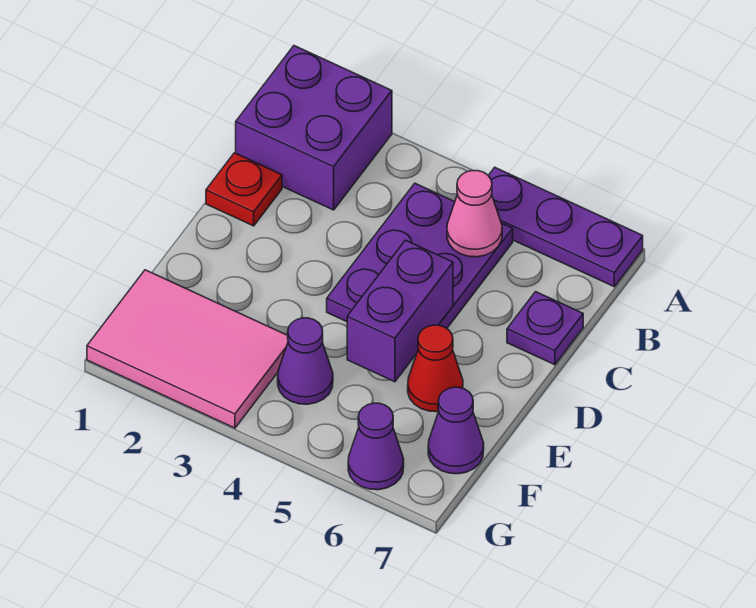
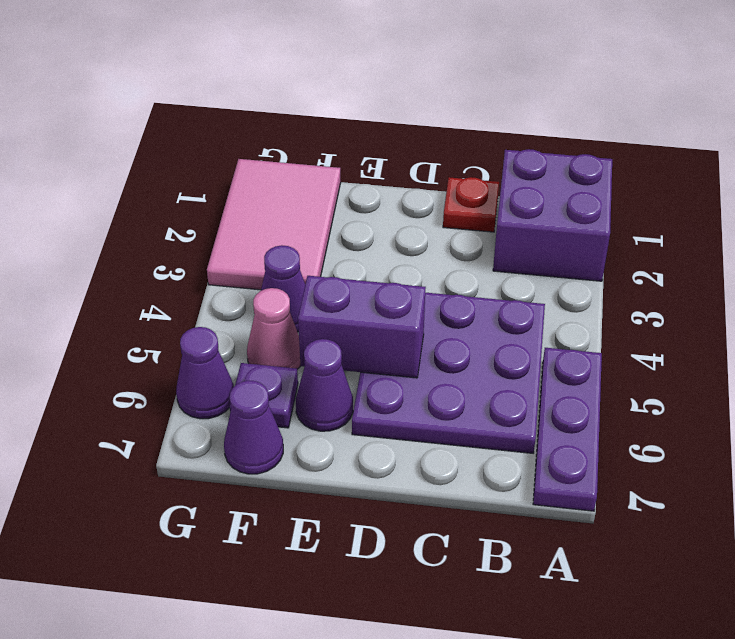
purple 2x3 plate [327,183,513,328] -> purple 3x3 plate [352,293,545,453]
pink 1x1 cone [447,171,502,257] -> pink 1x1 cone moved to [247,288,300,369]
purple 1x1 plate [507,292,583,365] -> purple 1x1 plate moved to [230,363,298,428]
red 1x1 cone [408,325,463,412] -> purple 1x1 cone [296,339,353,431]

